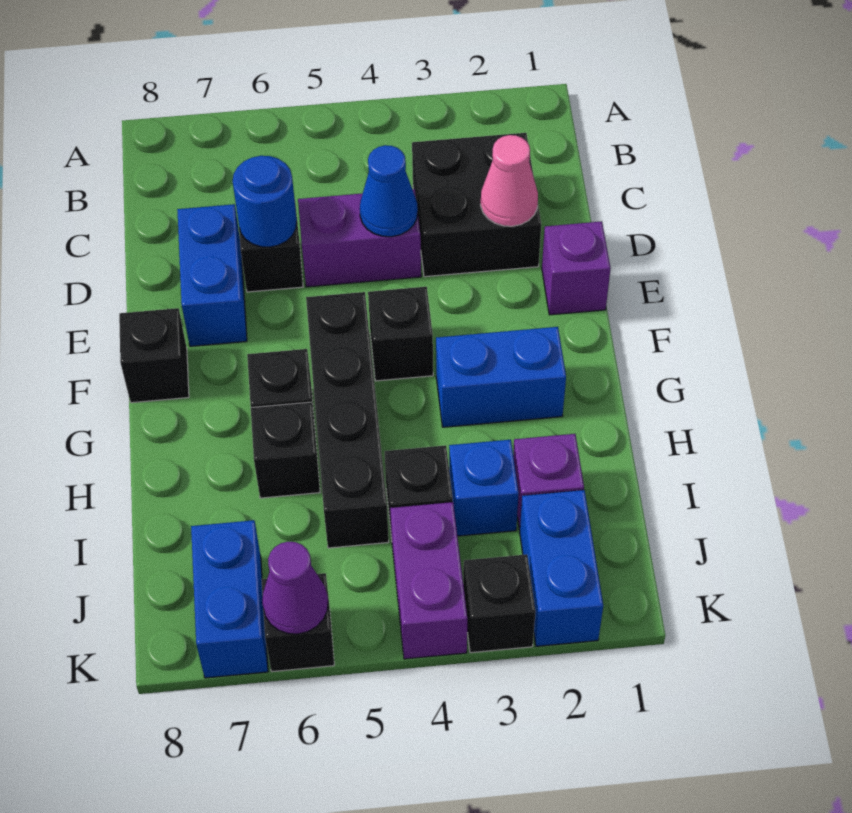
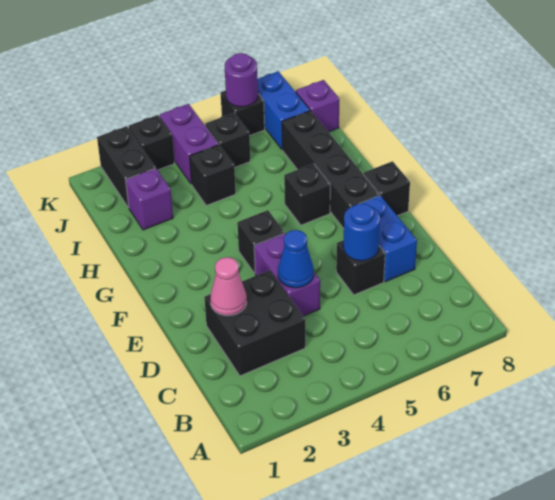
purple 1x2 brick [298,189,421,287] -> purple 1x2 brick turned to [254,233,320,316]
purple 1x1 brick [542,221,611,315] -> purple 1x1 brick moved to [296,80,339,132]
black 1x4 brick [306,292,389,548] -> black 1x4 brick moved to [282,111,379,229]
blue 1x2 brick [436,327,566,427] -> none
black 1x1 brick [251,402,320,498] -> black 1x1 brick moved to [205,113,250,168]
blue 1x1 brick [449,440,519,536] -> none
blue 1x2 brick [520,490,603,646] -> black 1x2 brick [97,126,156,208]
purple 1x1 cone [262,542,328,634] -> purple 1x1 round brick [225,53,258,107]

